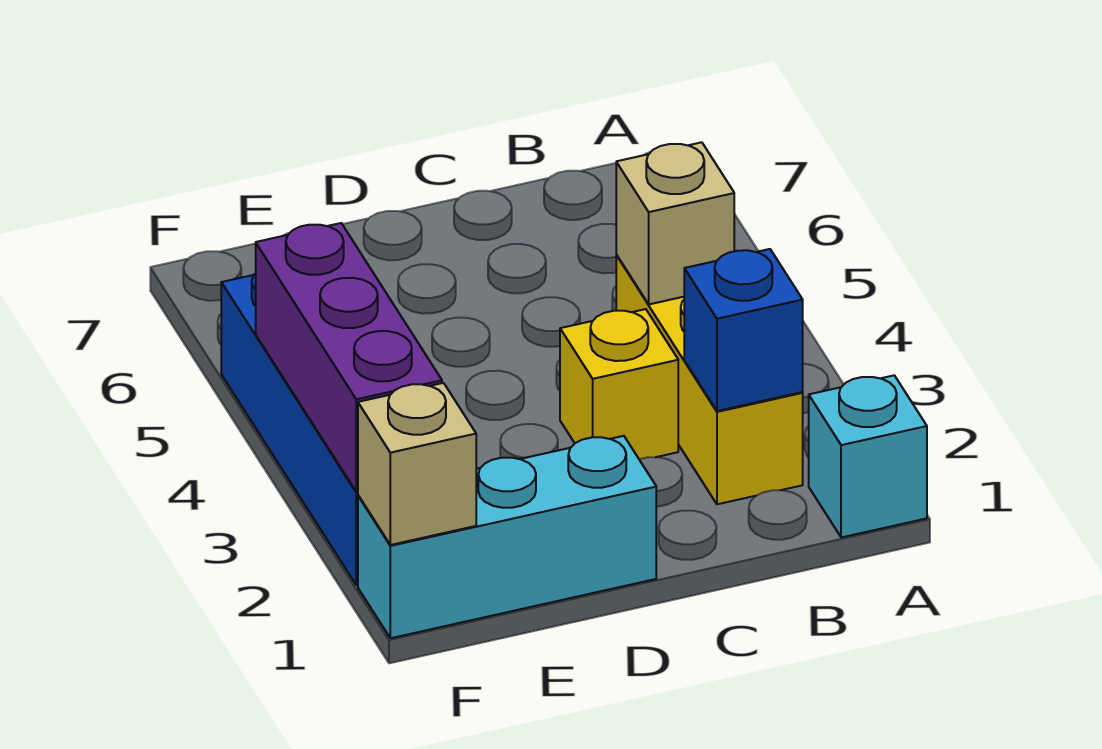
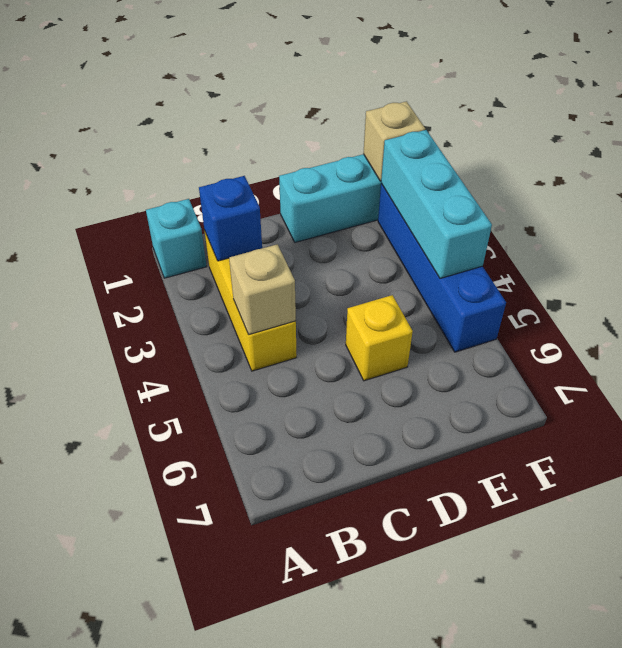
yellow 1x1 brick [560,309,678,459] -> yellow 1x1 brick moved to [346,295,413,381]
purple 1x3 brick [256,223,442,492] -> cyan 1x3 brick [381,130,492,278]

